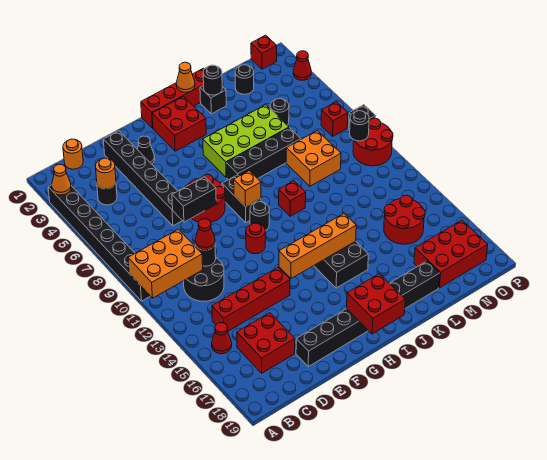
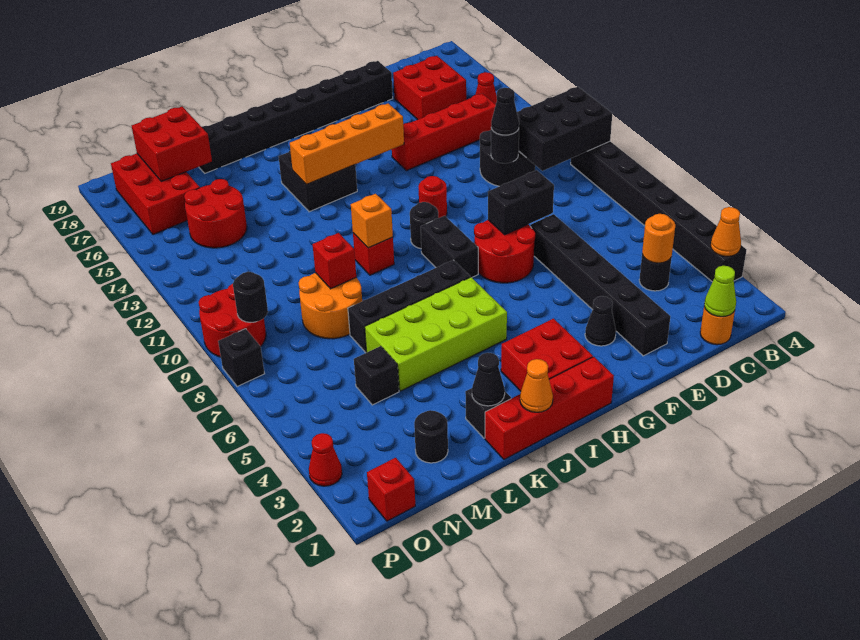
orange 2x3 brick [128,229,203,298] -> black 2x3 brick [517,87,612,171]
none -> lime 1x1 cone [704,266,736,317]
red 1x1 cone [195,219,215,250] -> black 1x1 cone [491,88,519,135]
orange 1x1 brick [234,171,261,207] -> orange 1x1 brick moved to [351,194,393,248]
red 2x2 brick [347,274,405,334] -> red 2x2 brick moved to [132,107,212,181]
black 1x1 round brick [203,65,222,95] -> black 1x1 cone [472,353,505,406]
orange 2x2 brick [286,131,341,186] -> orange 2x2 round brick [299,273,362,339]
black 1x1 round brick [270,99,289,125] -> black 1x1 brick [354,346,399,405]
red 2x3 brick [414,220,488,288] -> red 2x3 brick turned to [111,154,200,234]
red 1x1 brick [321,102,348,136] -> red 1x1 brick moved to [313,233,356,289]

